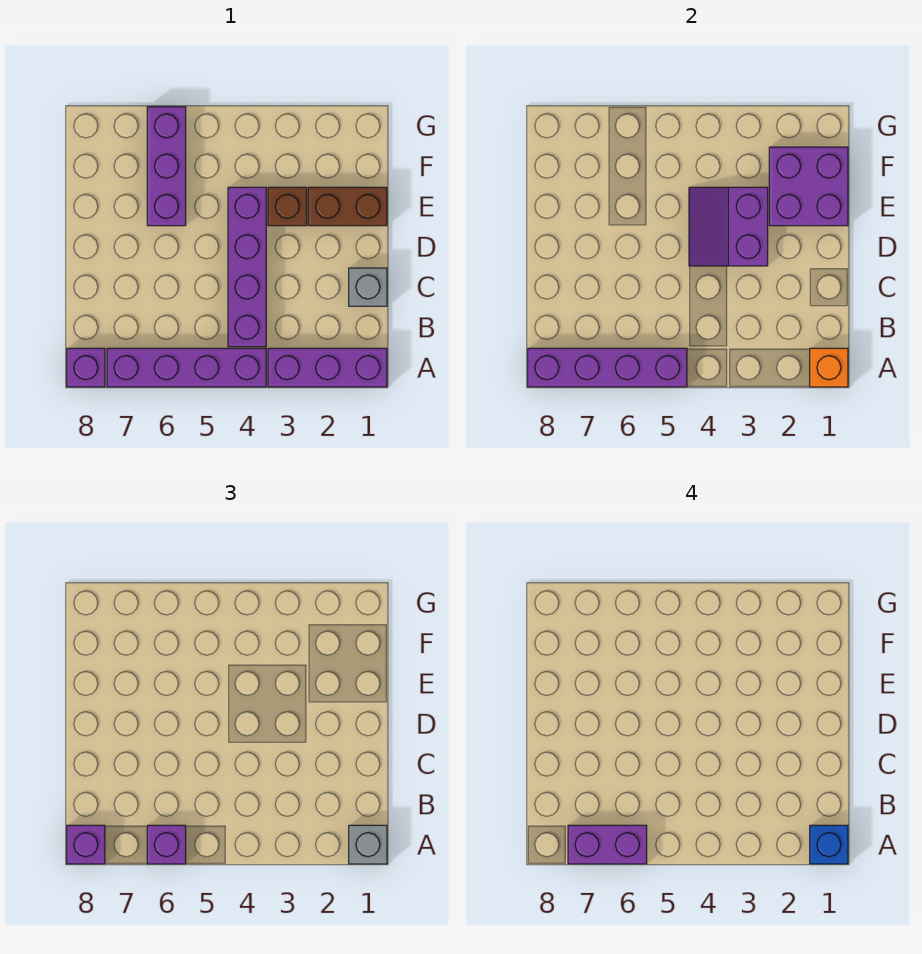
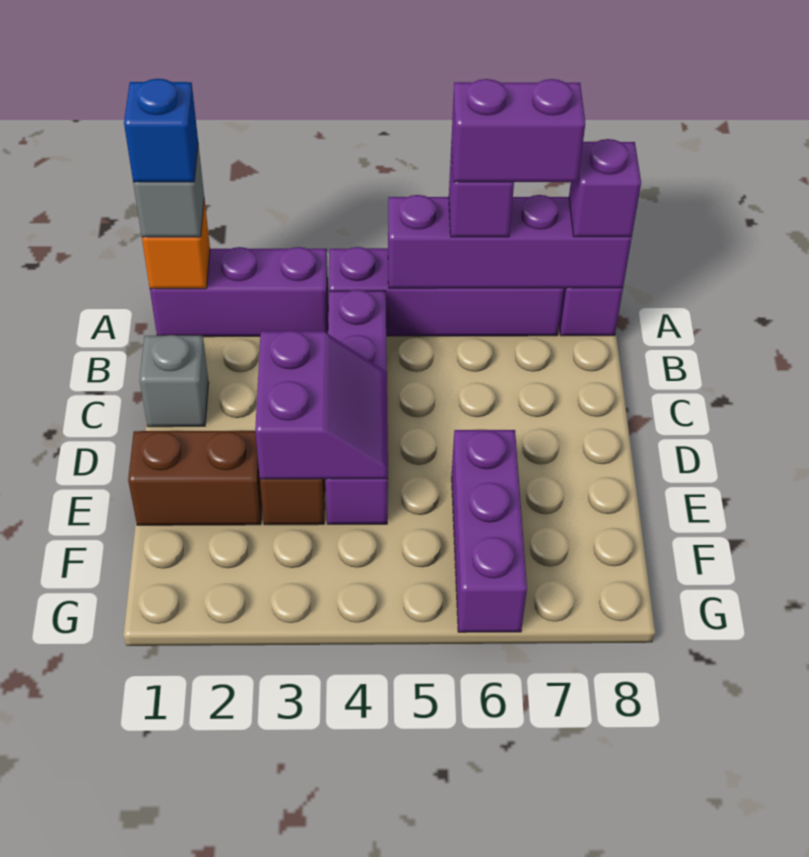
purple 2x2 brick [769,147,848,226] -> none

